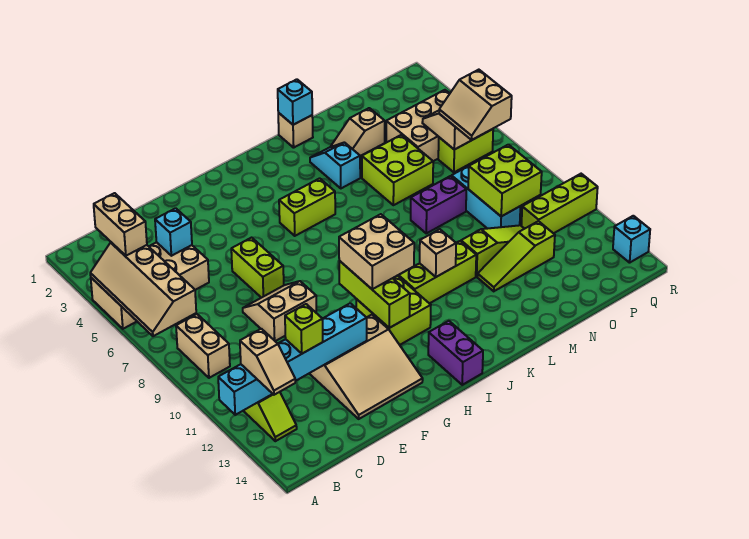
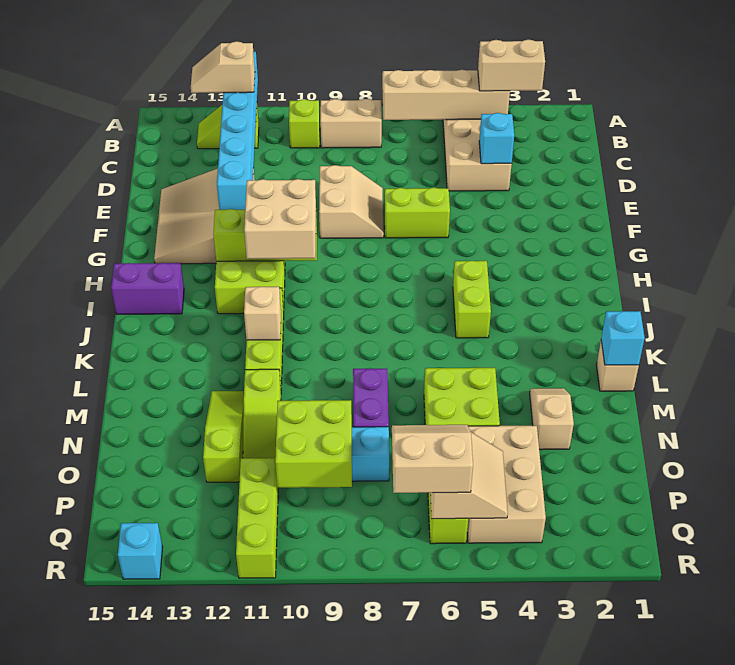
lime 1x1 brick [285,304,323,354] -> lime 1x1 brick moved to [289,99,320,148]
cyan 1x2 slope [310,142,360,188] -> none

